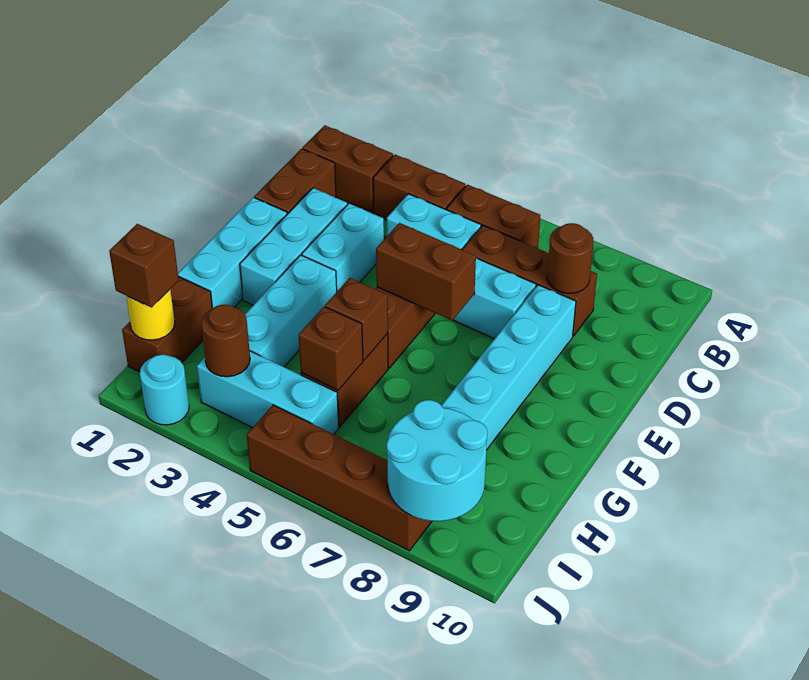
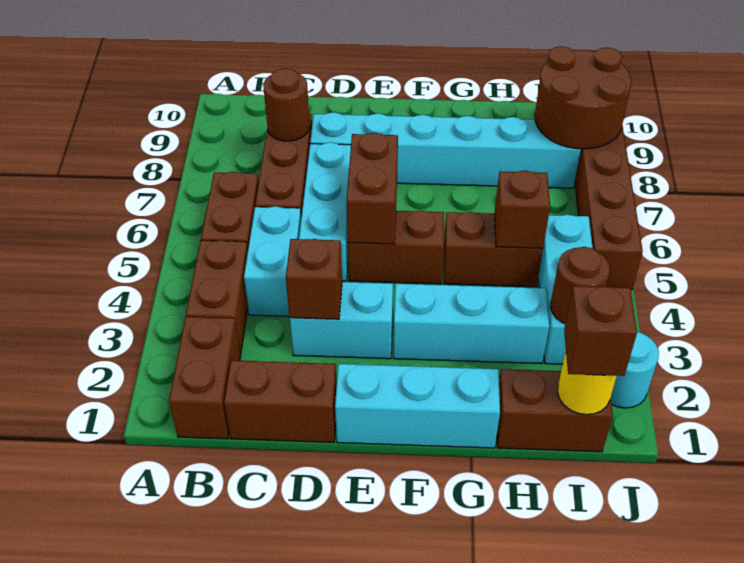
cyan 1x3 brick [240,188,347,305] -> none
brown 1x1 brick [325,278,388,360] -> brown 1x1 brick moved to [286,239,342,319]
cyan 2x2 round brick [387,400,487,521] -> brown 2x2 round brick [535,46,631,149]

